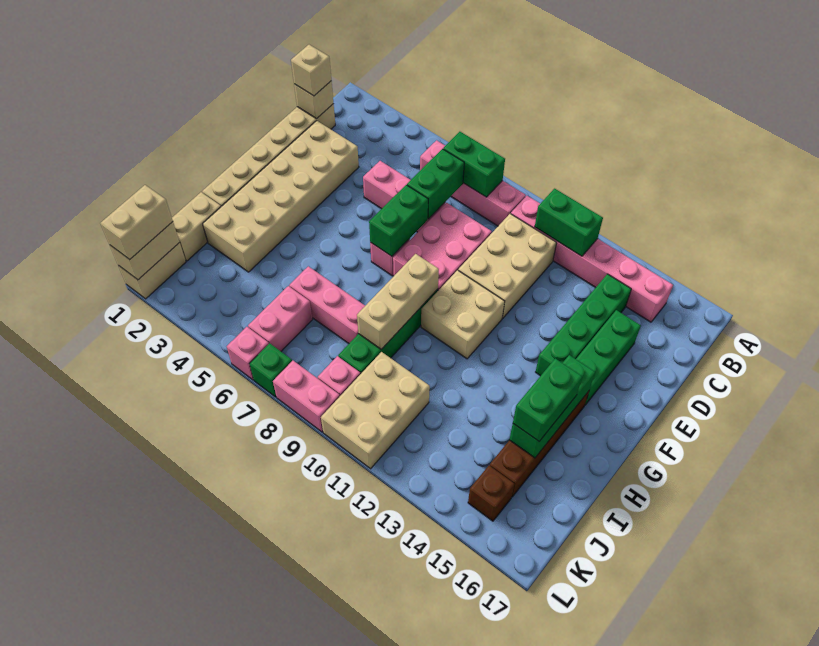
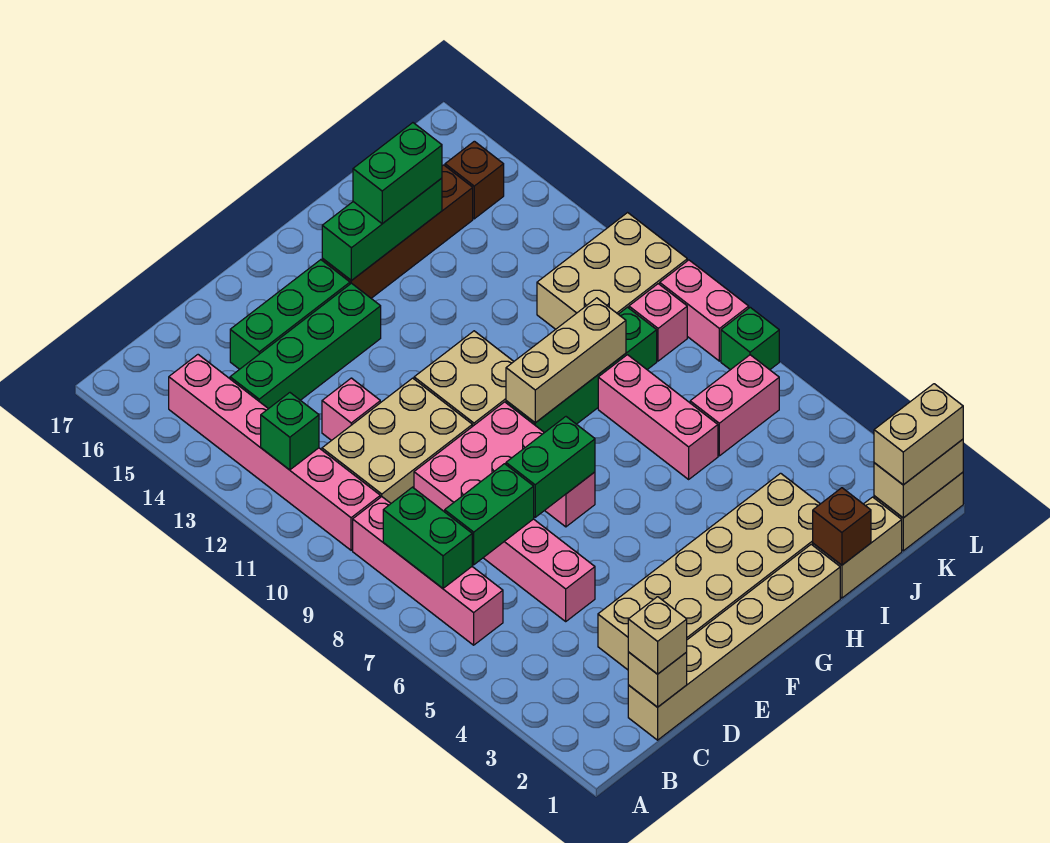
green 1x2 brick [535,189,603,256] -> green 1x1 brick [261,393,319,470]
none -> brown 1x1 brick [813,488,871,565]
pink 1x1 brick [227,327,269,380] -> pink 1x1 brick moved to [322,378,380,441]

